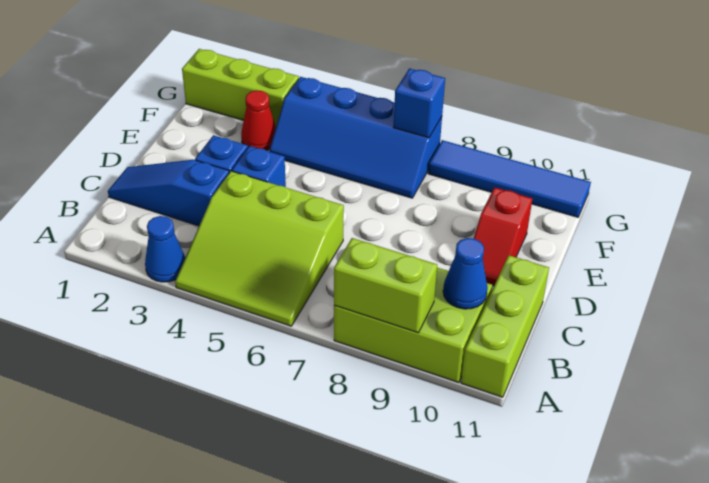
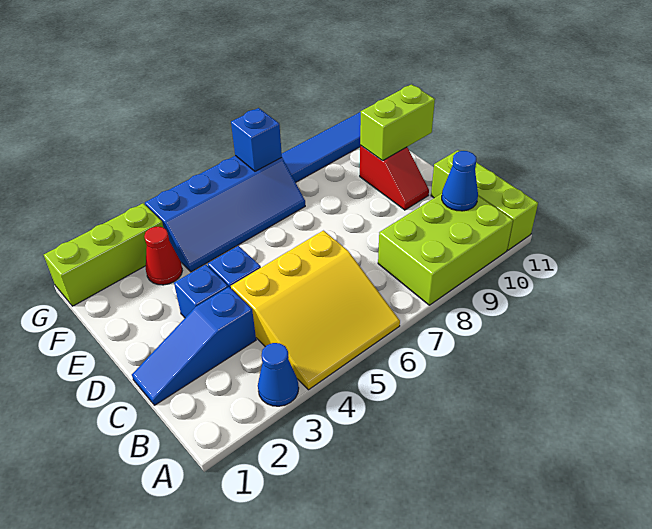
lime 3x3 slope [175,171,344,326] -> yellow 3x3 slope [231,230,400,390]
lime 1x2 brick [334,238,437,333] -> lime 1x2 brick moved to [360,84,435,161]

